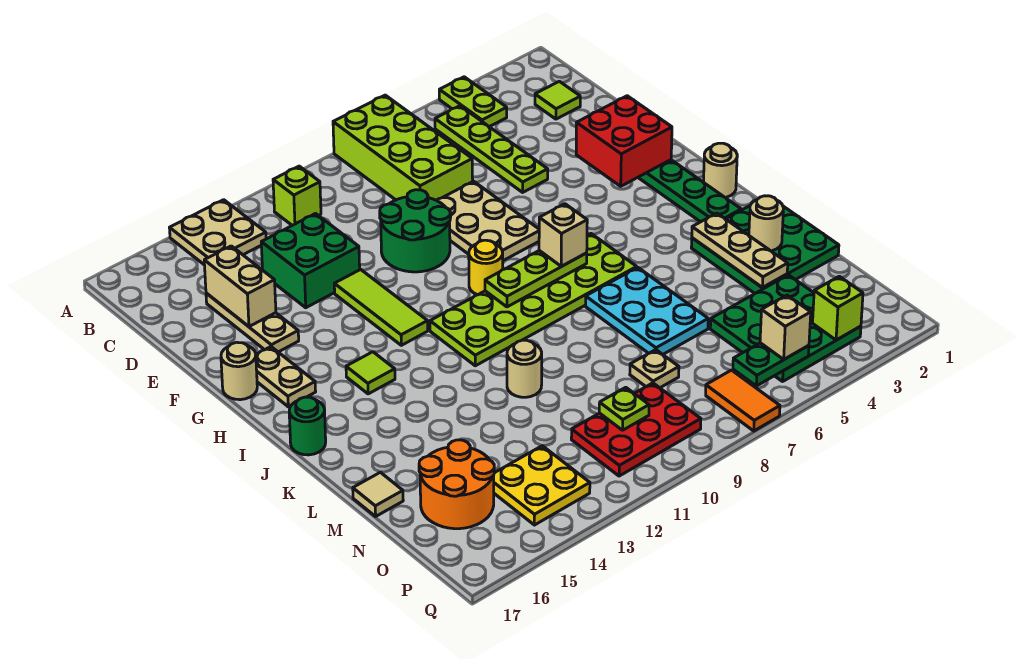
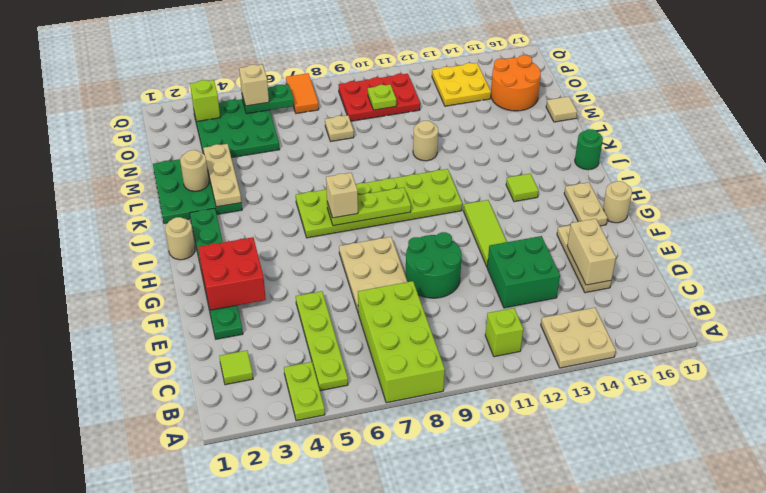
yellow 1x1 round brick [469,240,503,295] -> none
cyan 2x3 plate [586,267,708,354] -> none

